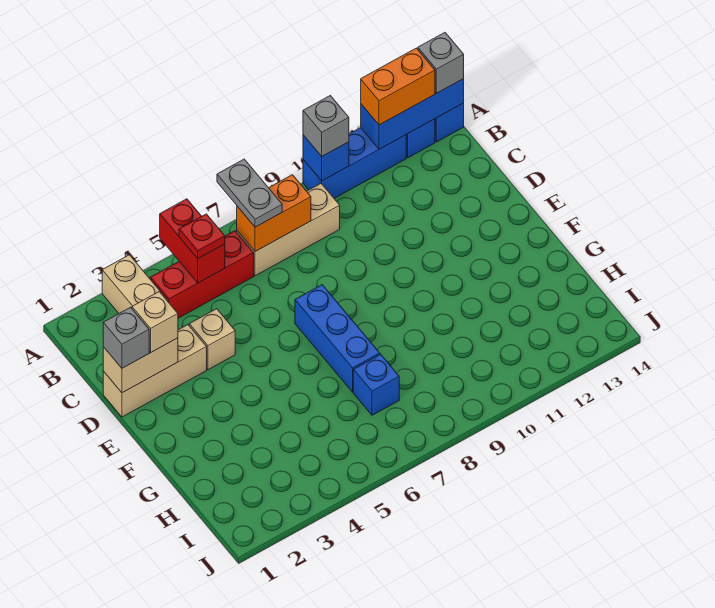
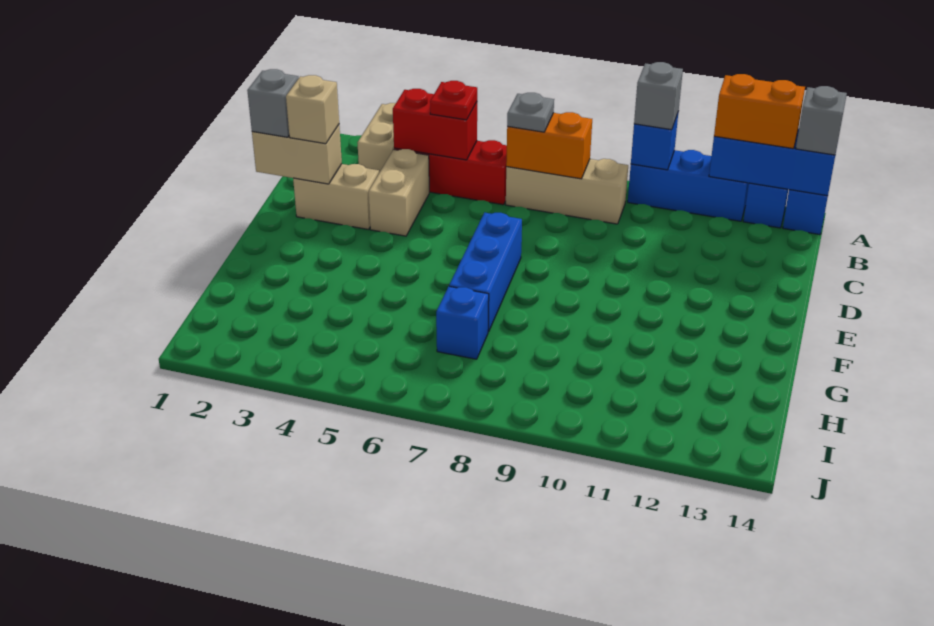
red 1x2 brick [160,199,225,283] -> red 1x2 brick turned to [393,89,477,160]
grey 1x2 plate [217,159,282,227] -> grey 1x1 plate [507,93,554,132]
tan 1x3 brick [103,325,207,417] -> tan 1x2 brick [293,164,379,229]
tan 1x1 brick [189,309,235,370] -> tan 1x2 brick [369,149,429,236]

